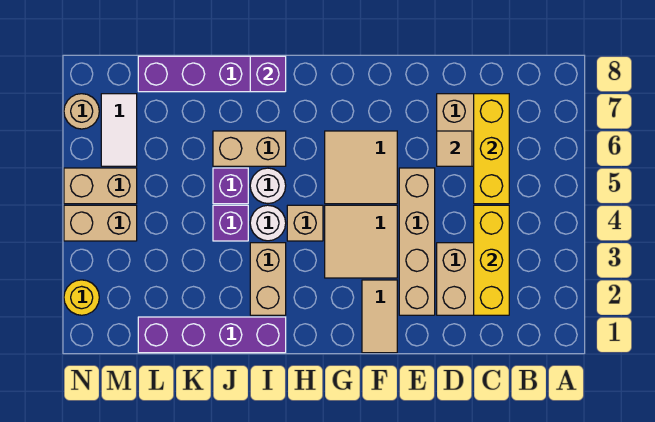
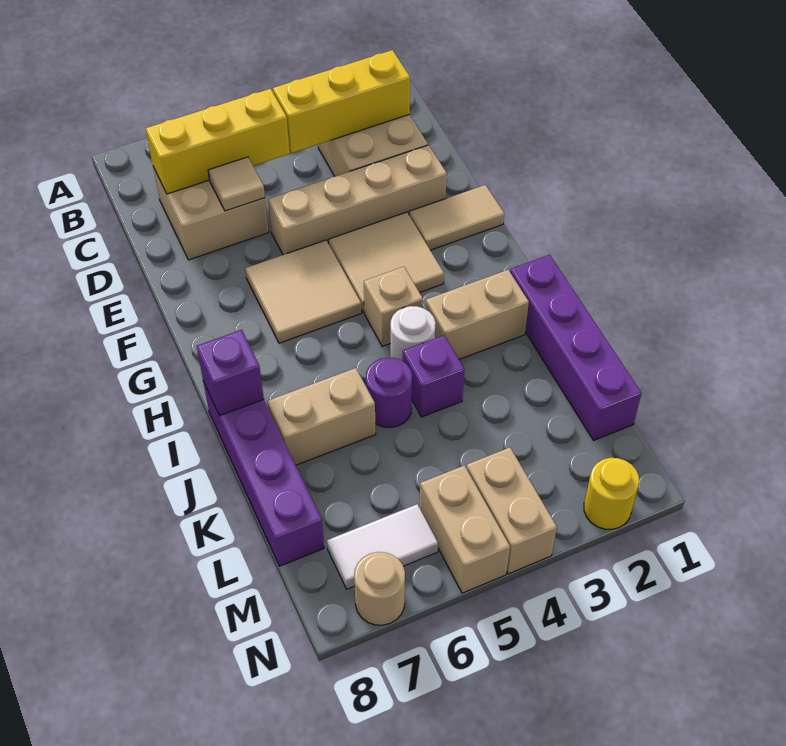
white 1x1 round brick [250,168,286,204] -> none
tan 1x2 brick [213,131,286,166] -> tan 1x2 brick turned to [267,368,376,465]
purple 1x1 brick [213,168,248,204] -> purple 1x1 round brick [366,358,412,428]

